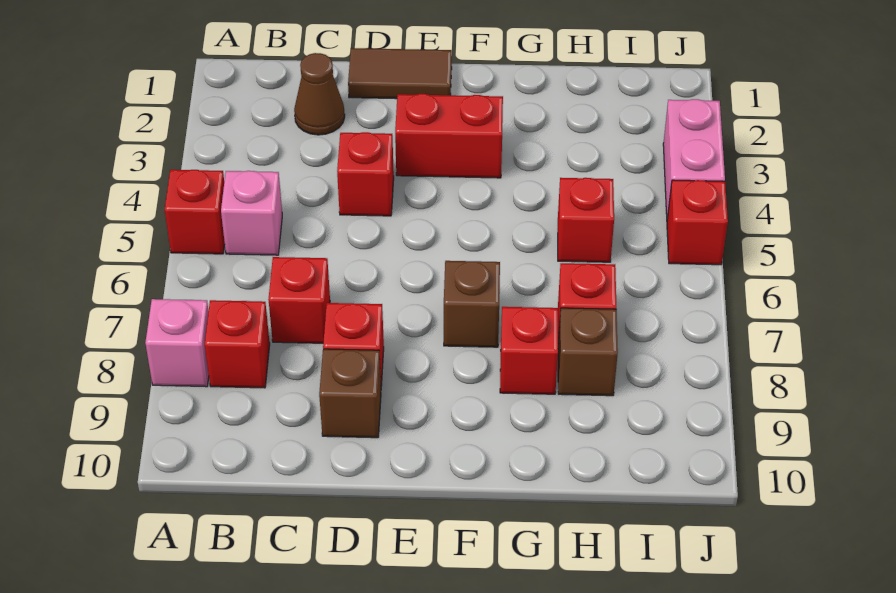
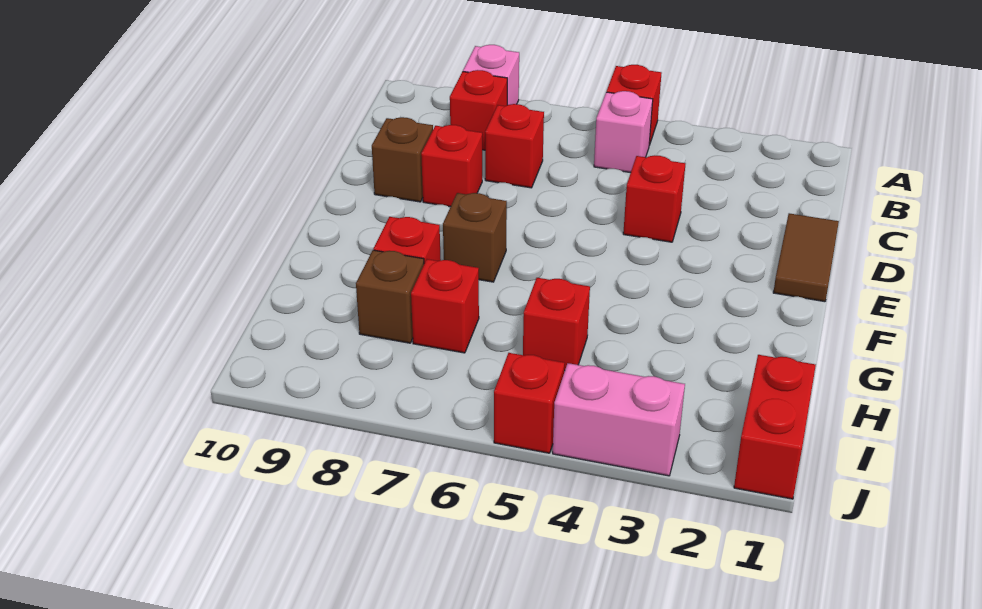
brown 1x1 cone [294,53,345,135] -> none
red 1x2 brick [395,94,503,178] -> red 1x2 brick moved to [734,355,816,499]

